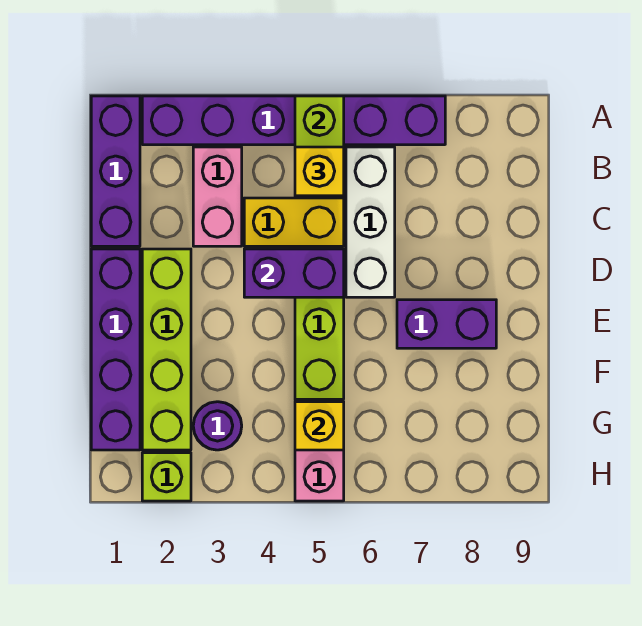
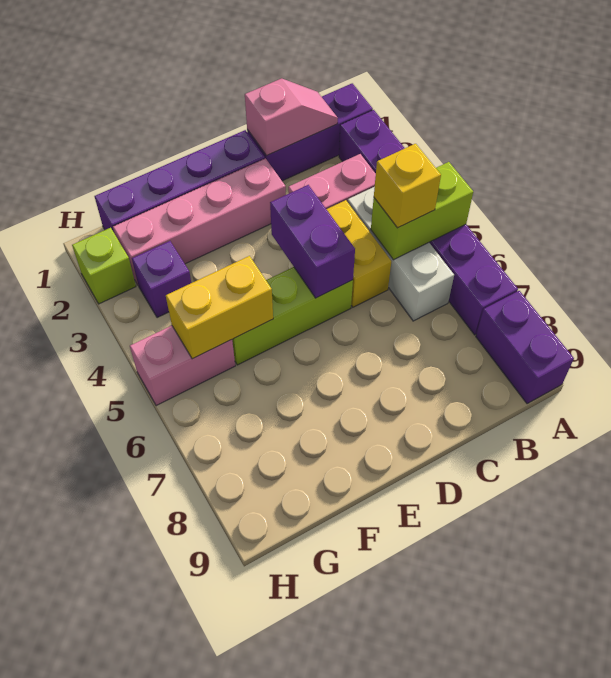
none -> pink 1x2 slope [245,78,338,156]
white 1x3 brick [346,147,395,297] -> white 1x3 brick turned to [348,187,454,321]
lime 1x4 brick [142,249,191,450] -> pink 1x4 brick [113,158,286,285]
purple 1x2 brick [397,300,496,348] -> purple 1x2 brick moved to [476,291,574,404]
purple 1x1 round brick [193,402,242,450] -> purple 1x1 brick [132,241,191,318]
yellow 1x1 brick [295,402,344,450] -> yellow 1x2 brick [166,256,273,359]

